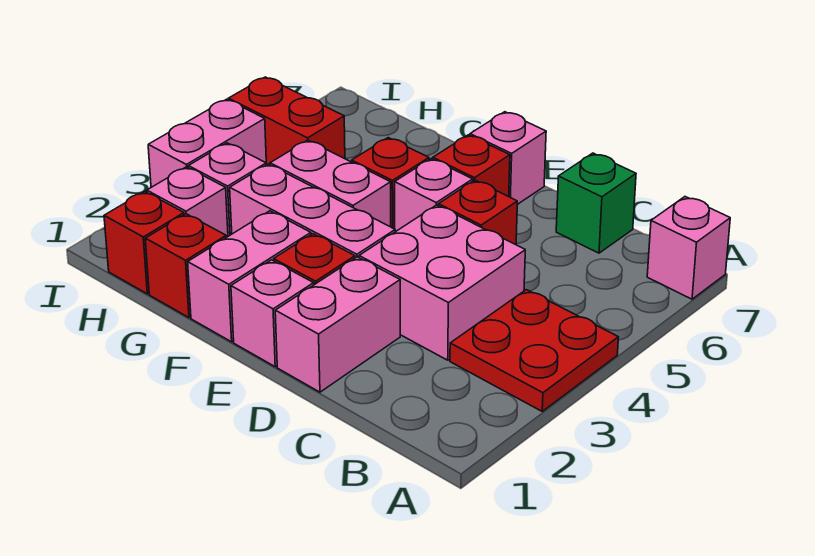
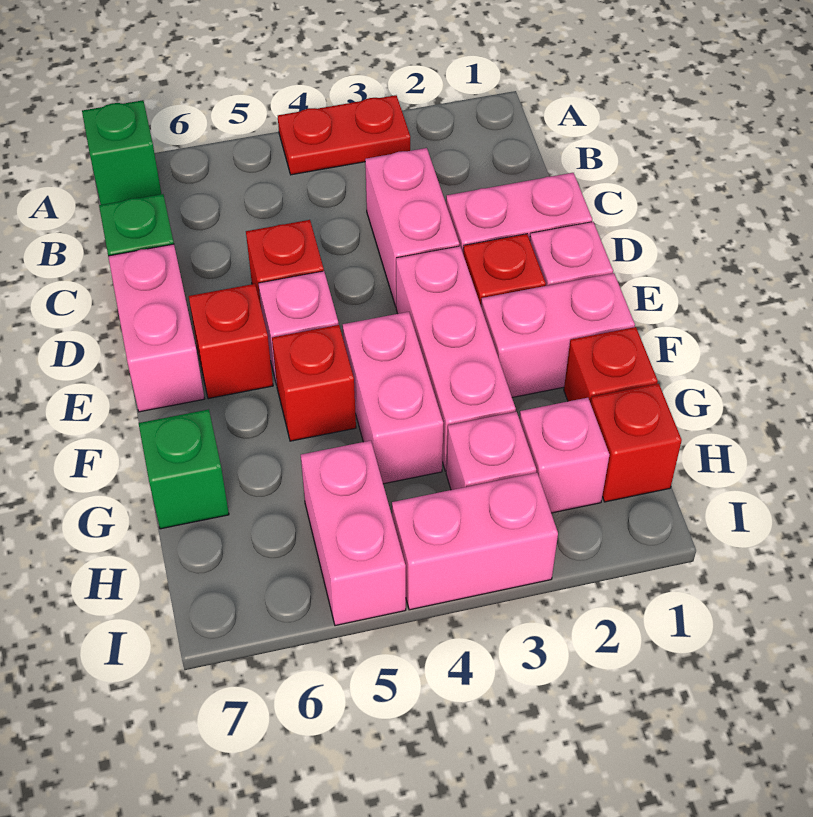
red 2x2 plate [450,290,618,411] -> red 1x2 plate [278,95,410,175]
pink 1x1 brick [647,197,730,299] -> green 1x1 brick [82,100,161,205]
pink 2x2 brick [359,205,525,360] -> pink 1x2 brick [365,148,459,307]
pink 1x1 brick [470,112,546,205] -> pink 1x2 brick [108,244,205,412]
none -> green 1x1 brick [139,409,229,529]
red 1x2 brick [228,77,345,165] -> pink 1x2 brick [301,441,406,626]

